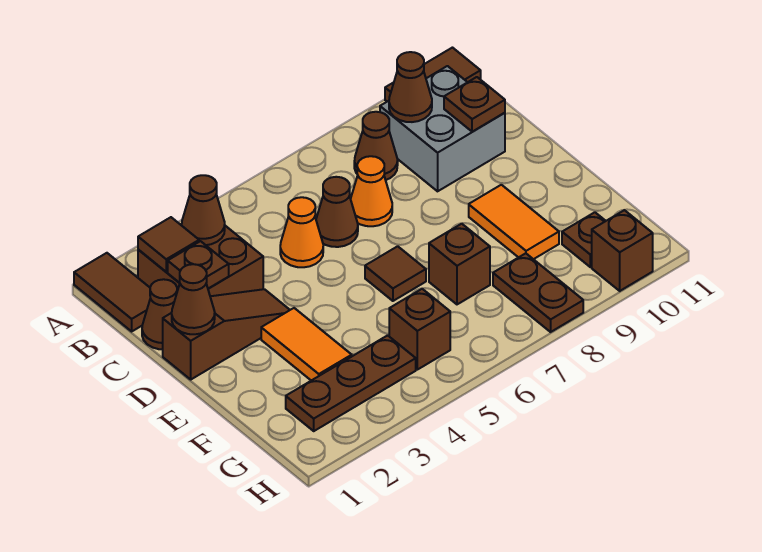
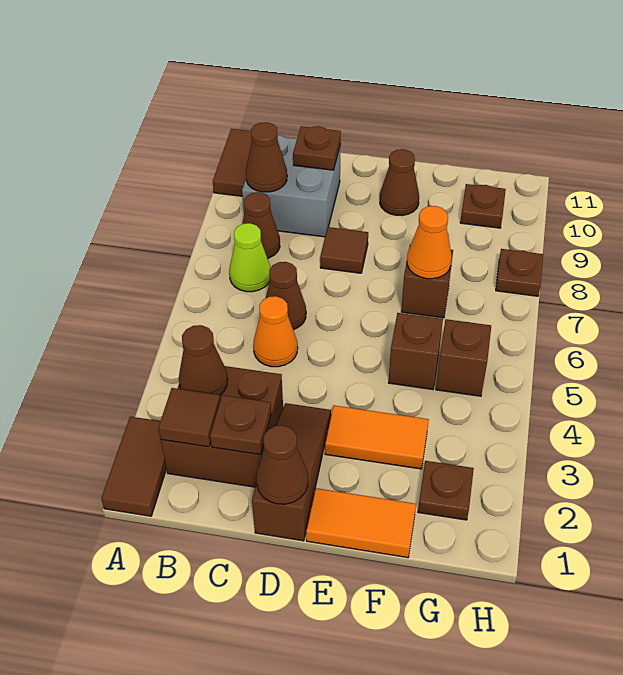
brown 1x2 tile [74,253,150,331] -> brown 1x2 tile turned to [101,417,166,516]
none -> lime 1x1 cone [229,223,271,292]
brown 1x1 cone [142,279,177,349] -> brown 1x1 cone moved to [380,149,419,216]
orange 1x1 cone [351,156,392,226] -> orange 1x1 cone moved to [407,206,452,279]
brown 1x1 tile [365,246,426,301] -> brown 1x1 tile moved to [320,227,368,273]
orange 1x2 tile [469,185,559,259] -> orange 1x2 tile moved to [306,488,416,558]
brown 1x3 plate [286,335,416,431] -> brown 1x1 plate [418,461,474,520]
brown 1x2 plate [493,253,583,332] -> brown 1x1 plate [496,249,543,296]
brown 1x1 brick [592,210,653,291] -> brown 1x1 brick moved to [389,313,443,390]

